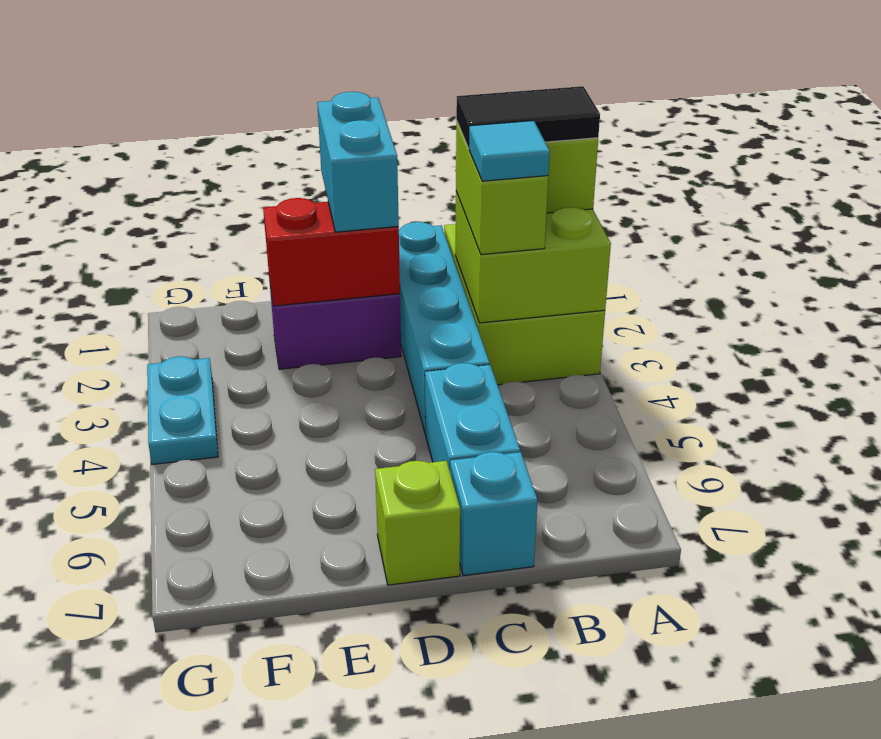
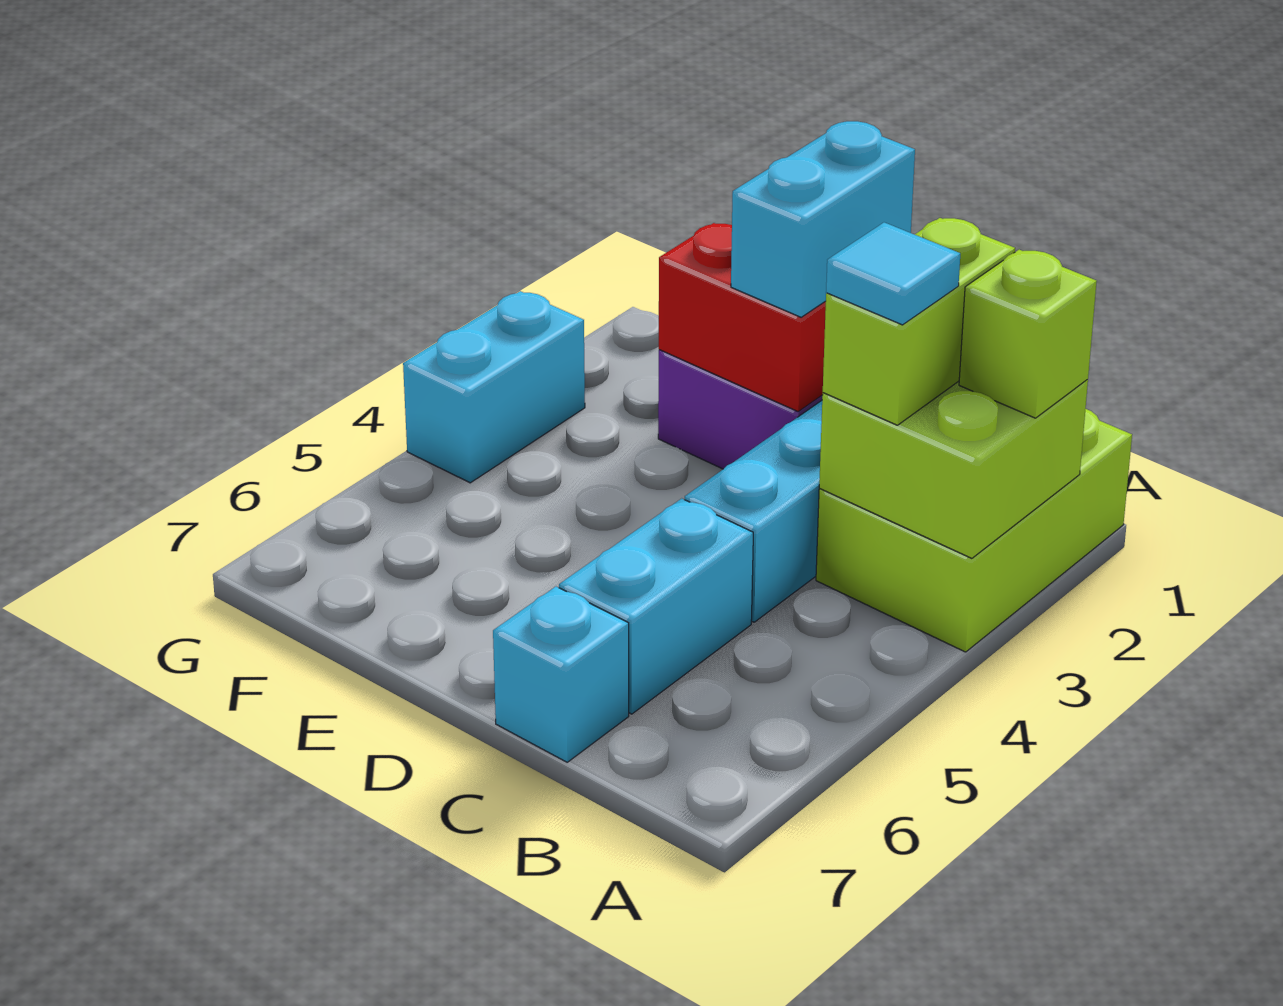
black 1x2 tile [456,86,600,149] -> none
lime 1x1 brick [375,461,460,585] -> none
cyan 1x2 plate [147,356,218,464] -> cyan 1x2 brick [403,291,585,483]

